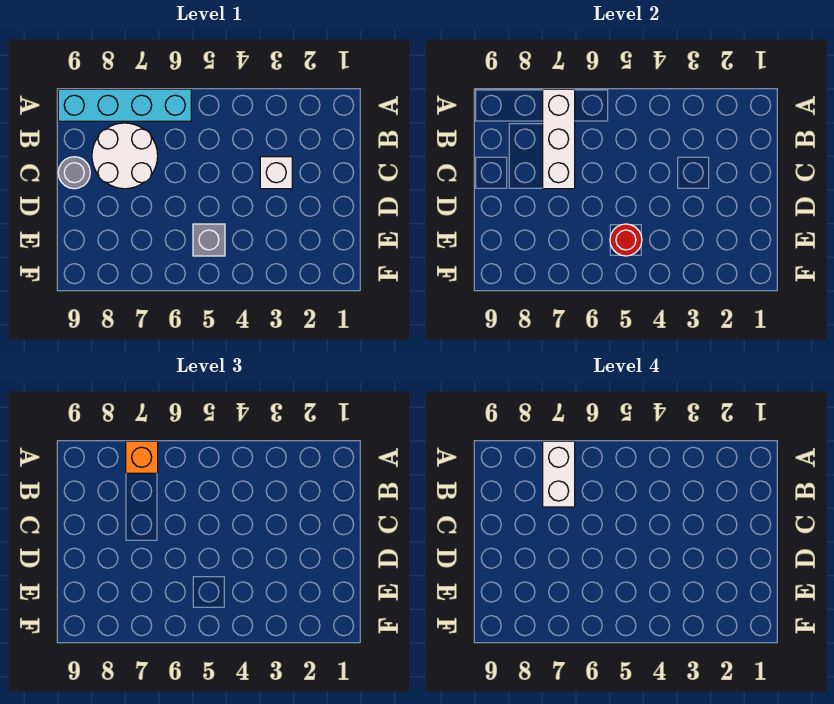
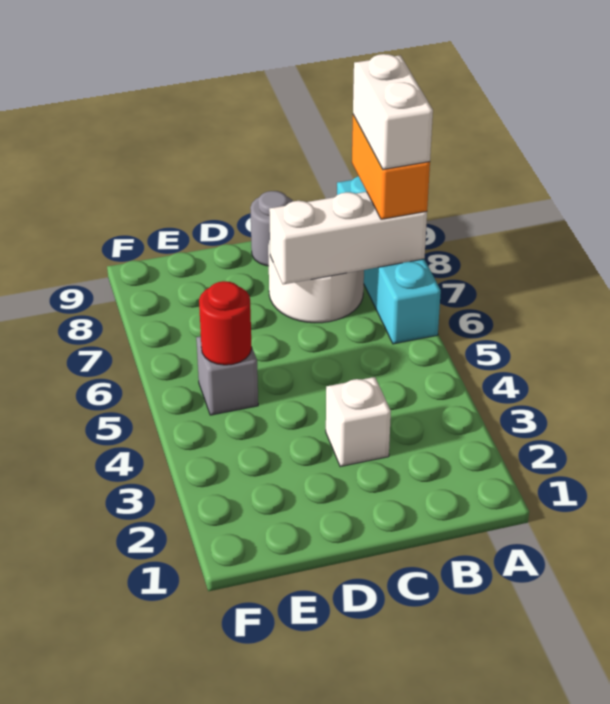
orange 1x1 brick [126,441,158,473] -> orange 1x2 brick [352,115,430,219]
white 1x2 brick [543,441,575,507] -> white 1x2 brick turned to [353,54,433,169]

